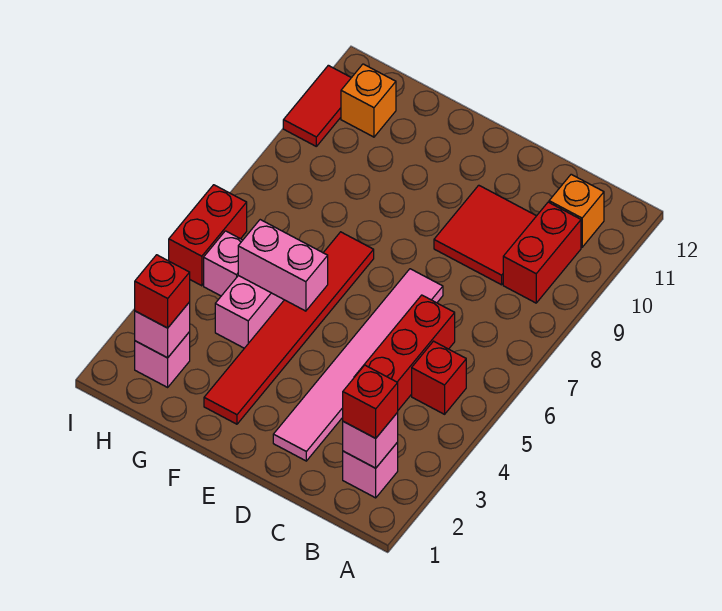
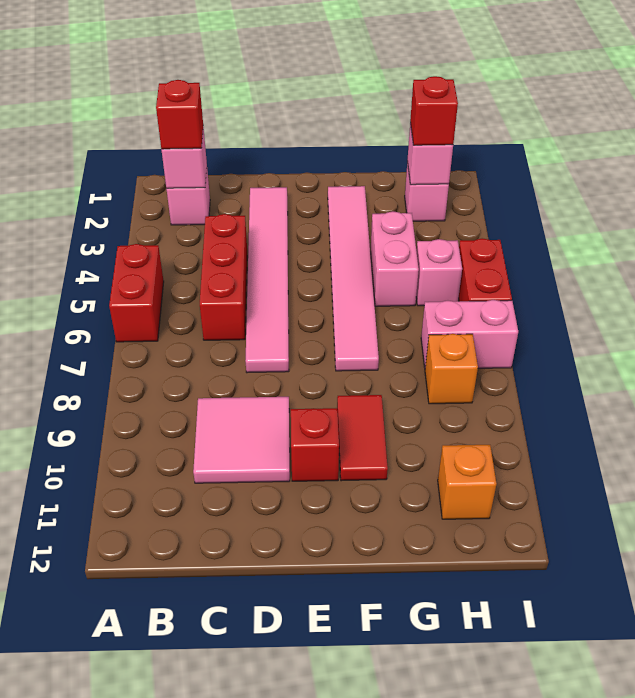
red 1x1 brick [412,341,466,414] -> red 1x1 brick moved to [291,408,339,481]
red 1x2 brick [503,202,581,303] -> red 1x2 brick moved to [109,244,164,342]
orange 1x1 brick [549,174,604,247] -> orange 1x1 brick moved to [425,334,478,404]
red 2x2 tile [434,185,536,285] -> pink 2x2 tile [193,397,290,483]
red 1x6 tile [204,232,374,424] -> pink 1x6 tile [328,186,379,371]
pink 1x2 brick [238,220,328,311] -> pink 1x2 brick moved to [421,300,518,368]
red 1x2 tile [283,65,351,146] -> red 1x2 tile moved to [337,395,388,481]

